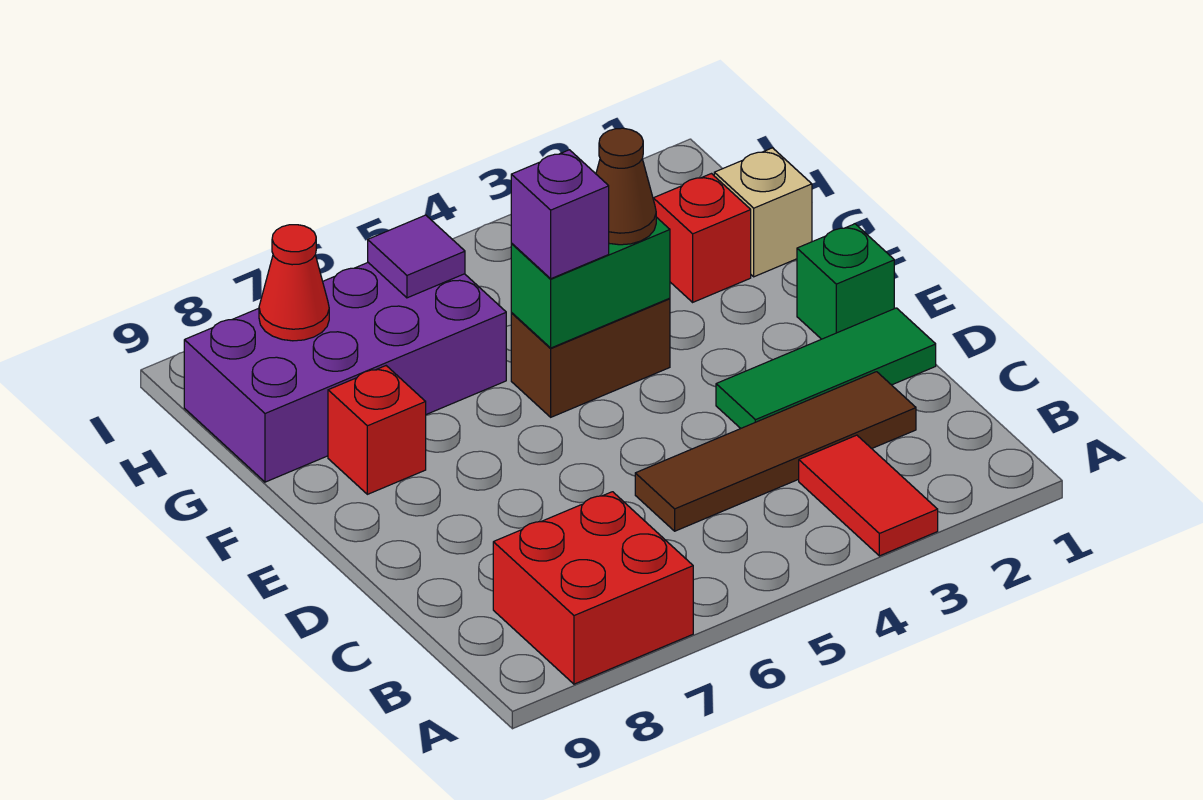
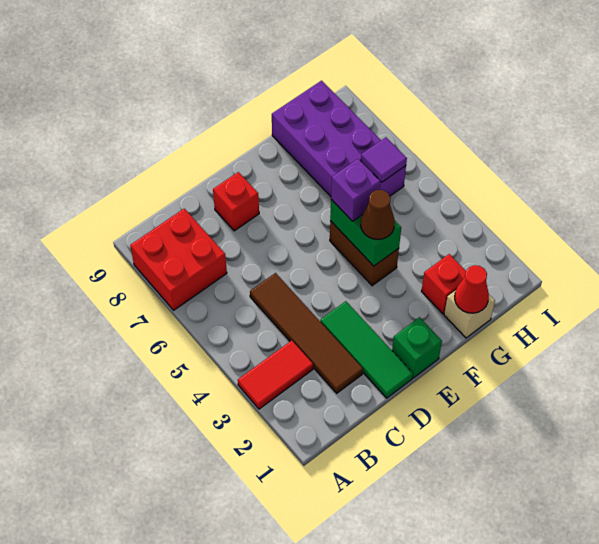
red 1x1 brick [328,366,426,494] -> red 1x1 brick moved to [213,172,259,231]
red 1x1 cone [259,225,329,341] -> red 1x1 cone moved to [455,265,489,313]

